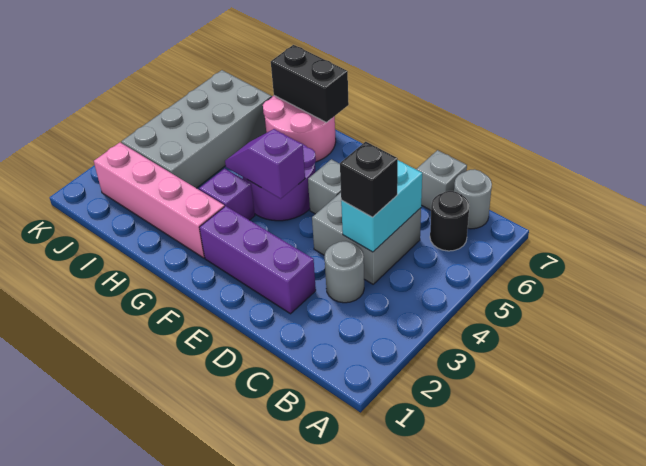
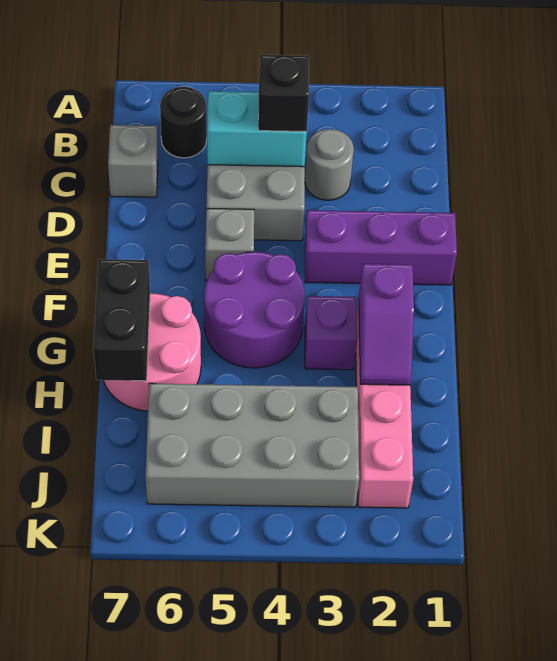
grey 1x1 round brick [454,169,492,229] -> none
purple 1x3 brick [199,206,316,314] -> purple 1x3 brick turned to [305,210,457,285]
purple 1x2 slope [225,129,305,199] -> purple 1x2 slope moved to [359,264,414,385]

